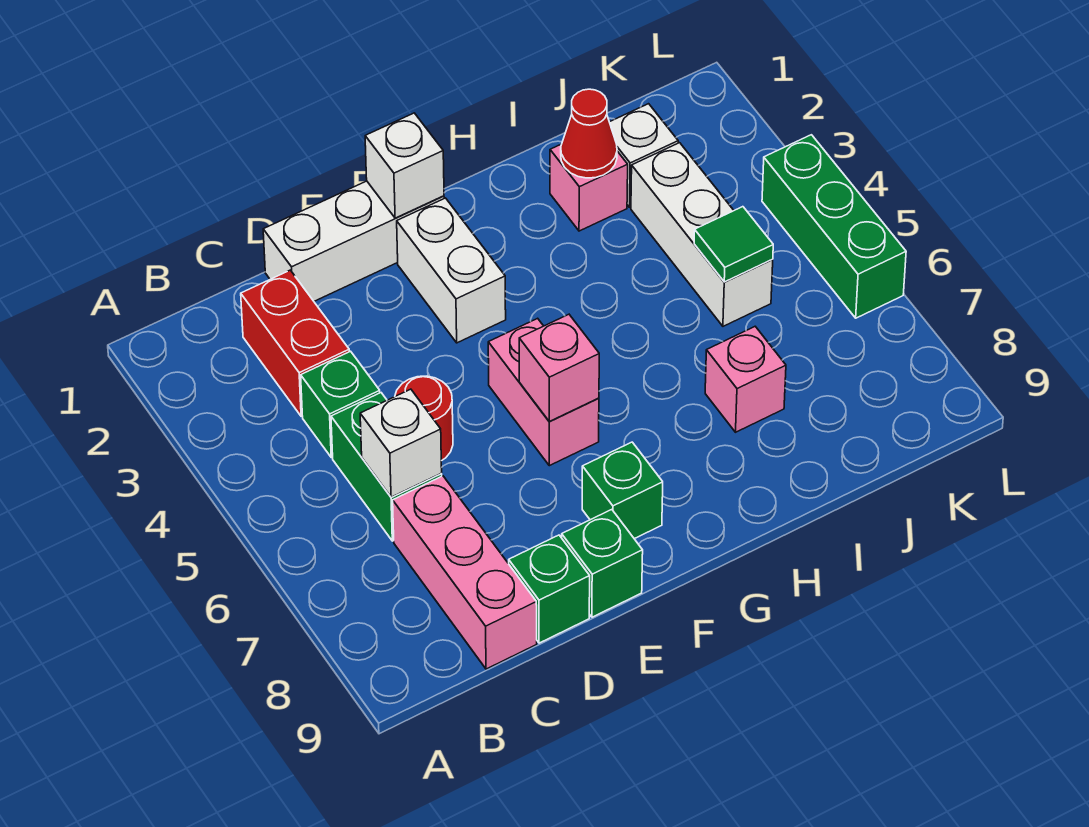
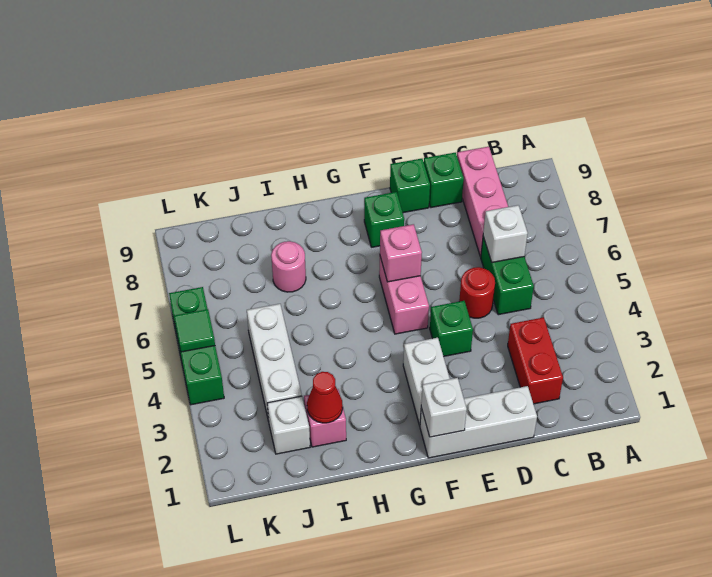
green 1x1 brick [301,351,380,458] -> green 1x1 brick moved to [430,301,473,356]
pink 1x1 brick [705,327,786,432] -> pink 1x1 round brick [271,241,306,292]
green 1x1 tile [694,207,773,282] -> green 1x1 tile moved to [174,309,215,352]

